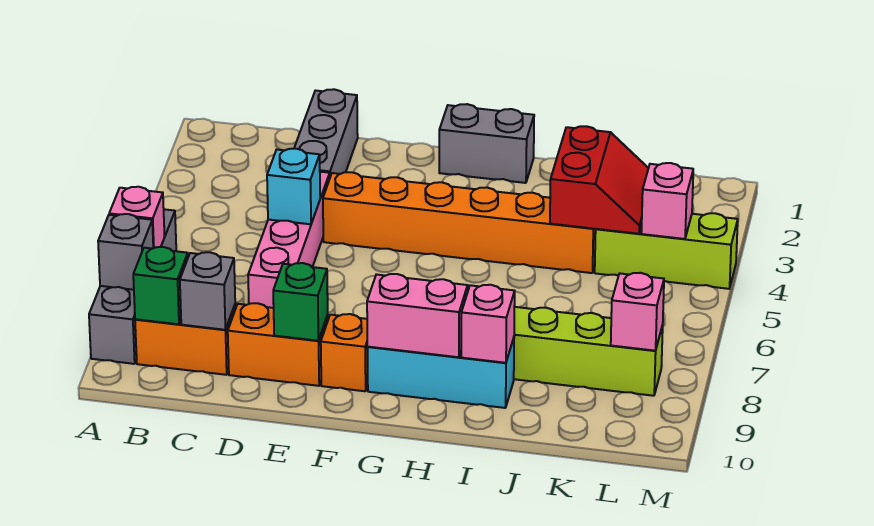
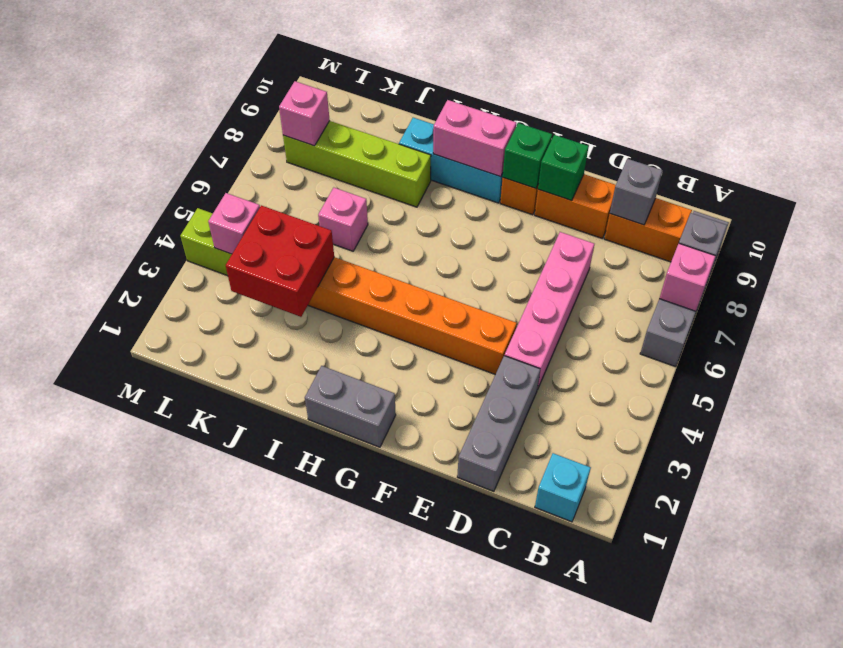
green 1x1 brick [133,247,188,324] -> green 1x1 brick moved to [503,123,552,189]
cyan 1x1 brick [267,149,320,224] -> cyan 1x1 brick moved to [535,453,591,522]
pink 1x1 brick [461,285,515,363] -> pink 1x1 brick moved to [318,188,368,251]
red 2x2 slope [550,126,648,234] -> red 2x2 brick [226,205,334,317]

